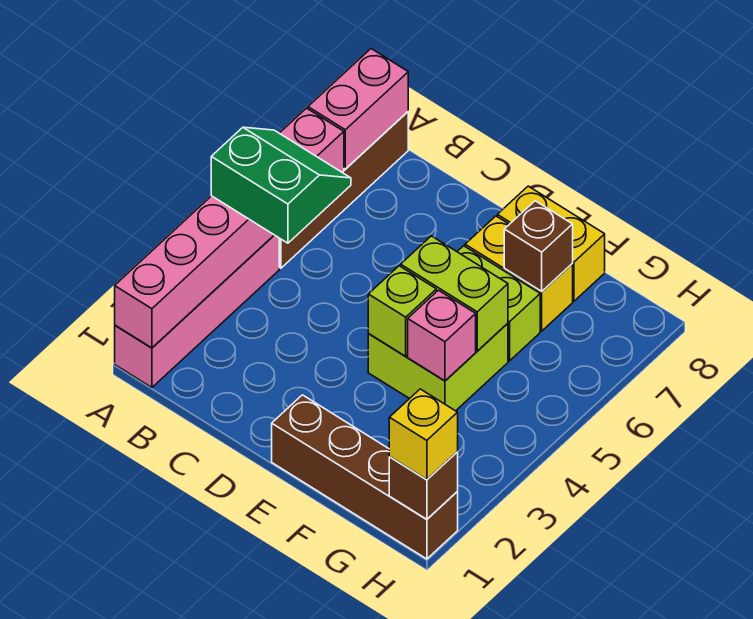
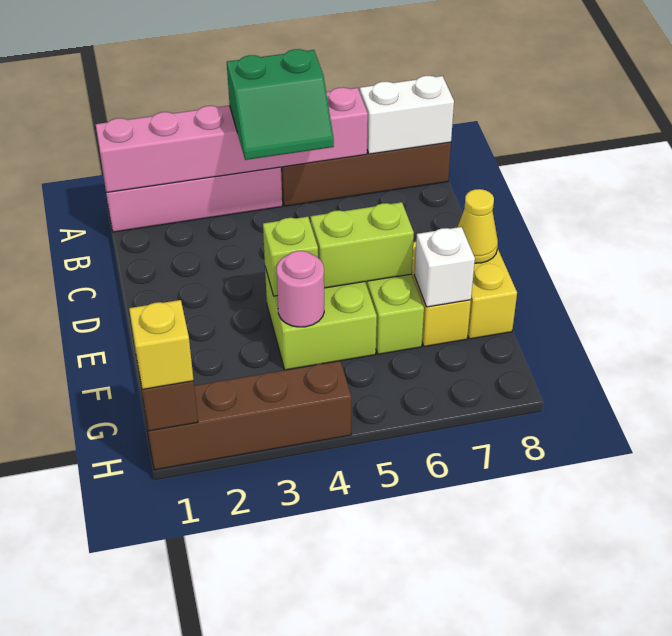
green 2x2 slope [211,127,351,243] -> green 2x2 slope turned to [227,49,334,160]
pink 1x2 brick [308,49,408,169] -> white 1x2 brick [360,76,454,154]
brown 1x4 brick [272,395,458,559] -> brown 1x4 brick turned to [143,361,351,470]
lime 1x2 brick [401,236,508,351] -> lime 1x2 brick turned to [311,202,414,288]
none -> yellow 1x1 cone [458,189,498,263]
pink 1x1 brick [408,290,476,381] -> pink 1x1 round brick [276,251,324,327]
brown 1x1 brick [504,201,573,291] -> white 1x1 brick [414,227,475,307]

